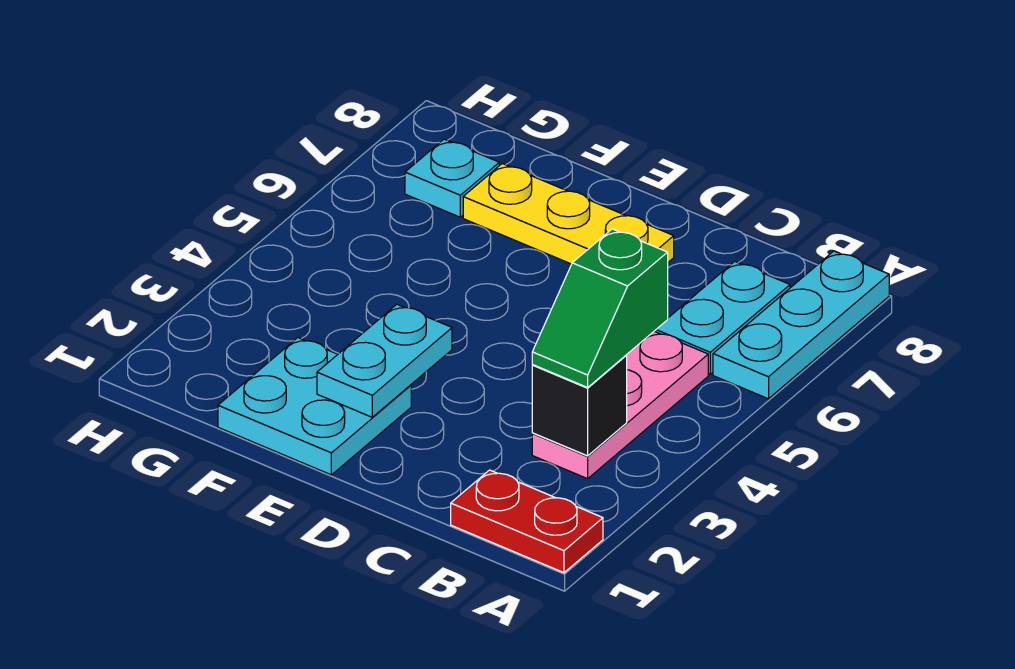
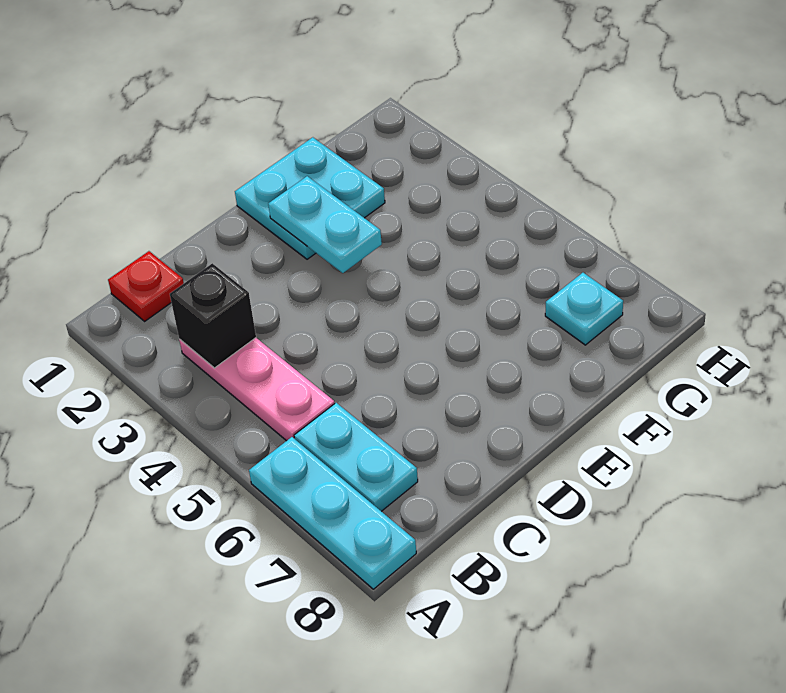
red 1x2 plate [451,470,603,573] -> red 1x1 plate [108,251,184,321]
green 1x2 slope [532,229,668,387] -> none
yellow 1x3 plate [463,164,674,264] -> none

